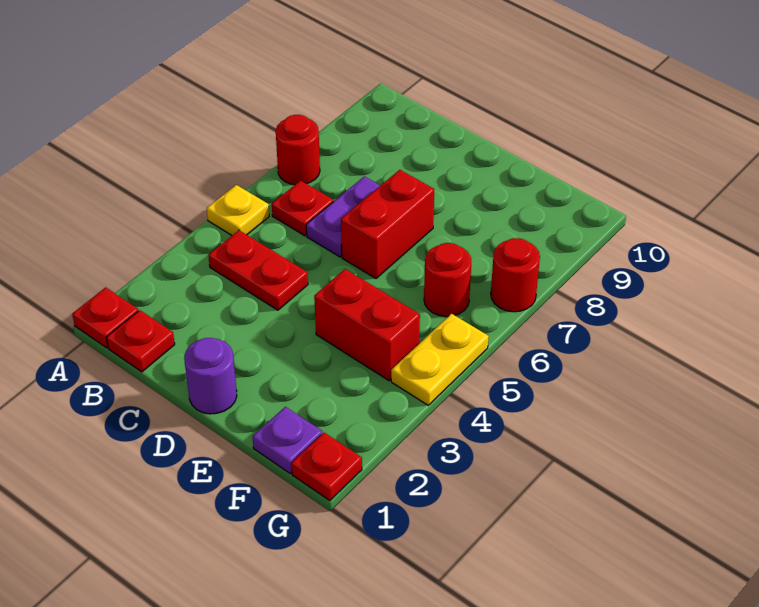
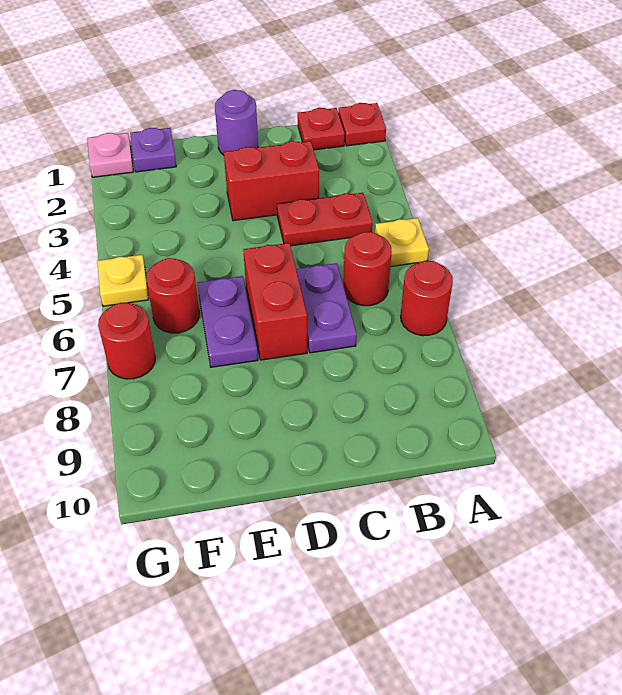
red 1x1 plate [272,181,333,236] -> red 1x1 round brick [343,232,392,306]
red 1x2 brick [314,269,420,381] -> red 1x2 brick moved to [224,141,319,221]
none -> purple 1x2 plate [198,276,258,367]
red 1x1 plate [291,433,362,501] -> pink 1x1 plate [87,133,133,177]
yellow 1x2 plate [391,314,489,405] -> yellow 1x1 plate [97,255,149,306]

